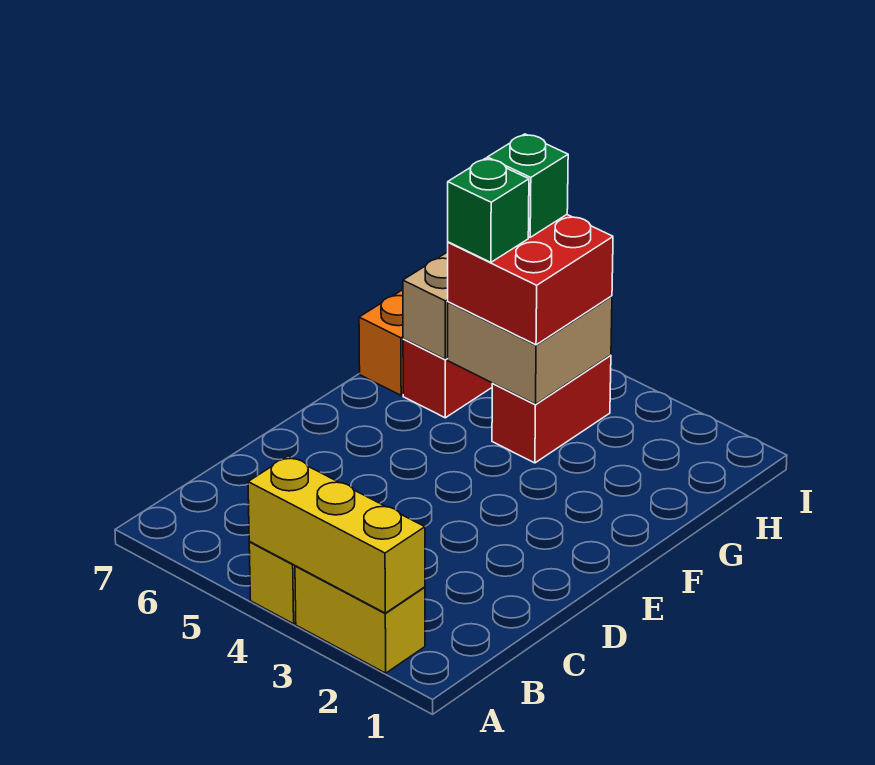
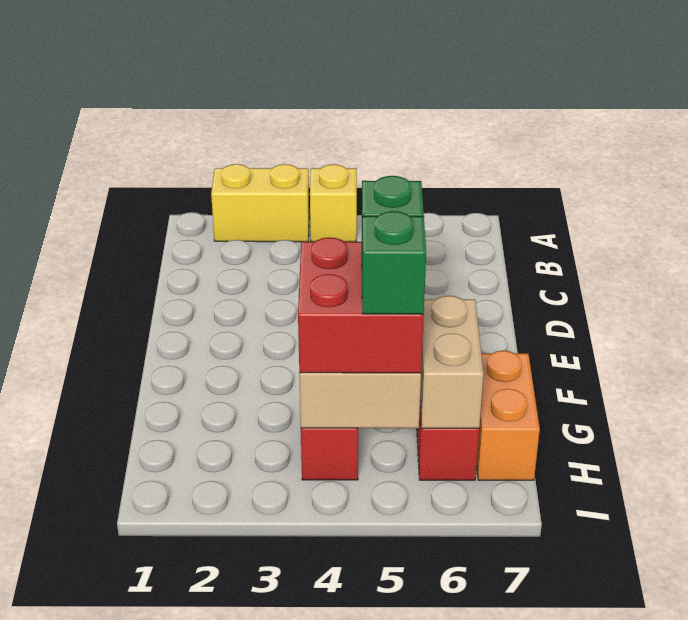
yellow 1x3 brick [248,456,425,613] -> none

